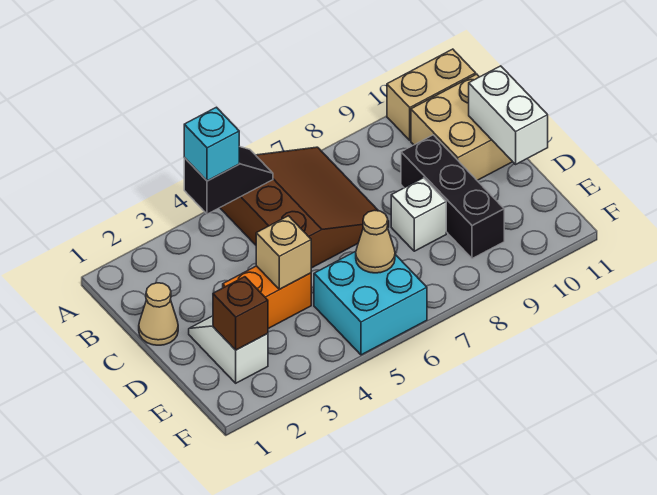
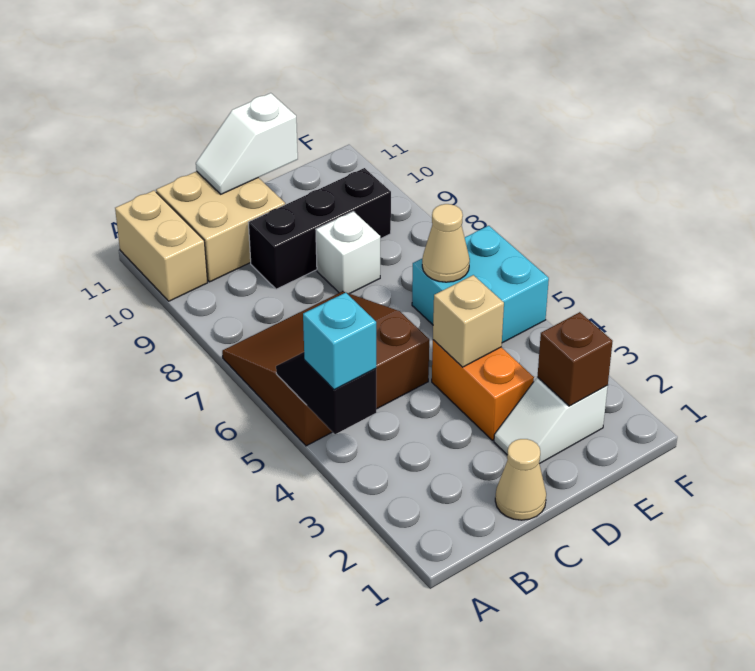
white 1x2 brick [469,66,548,164] -> white 1x2 slope [196,93,298,194]

